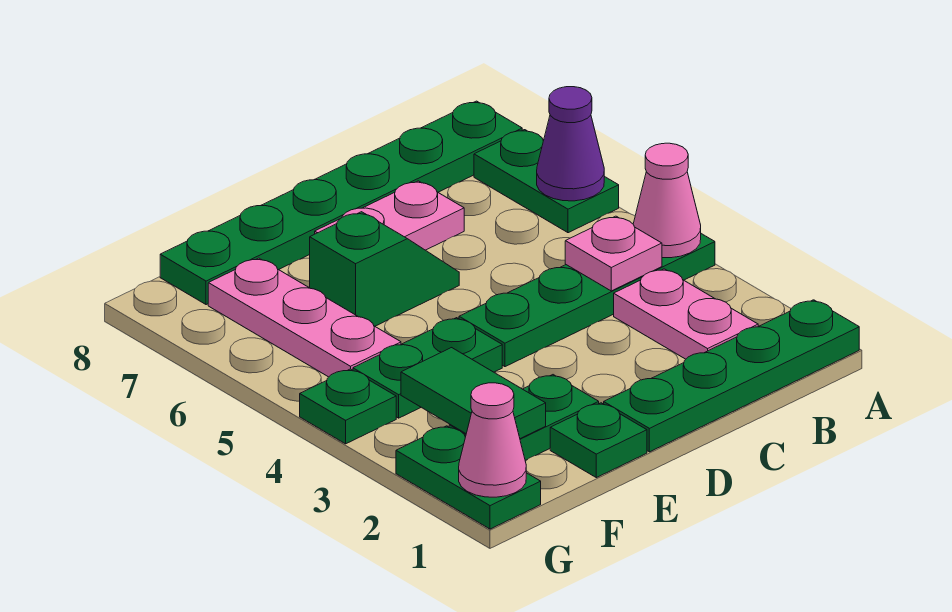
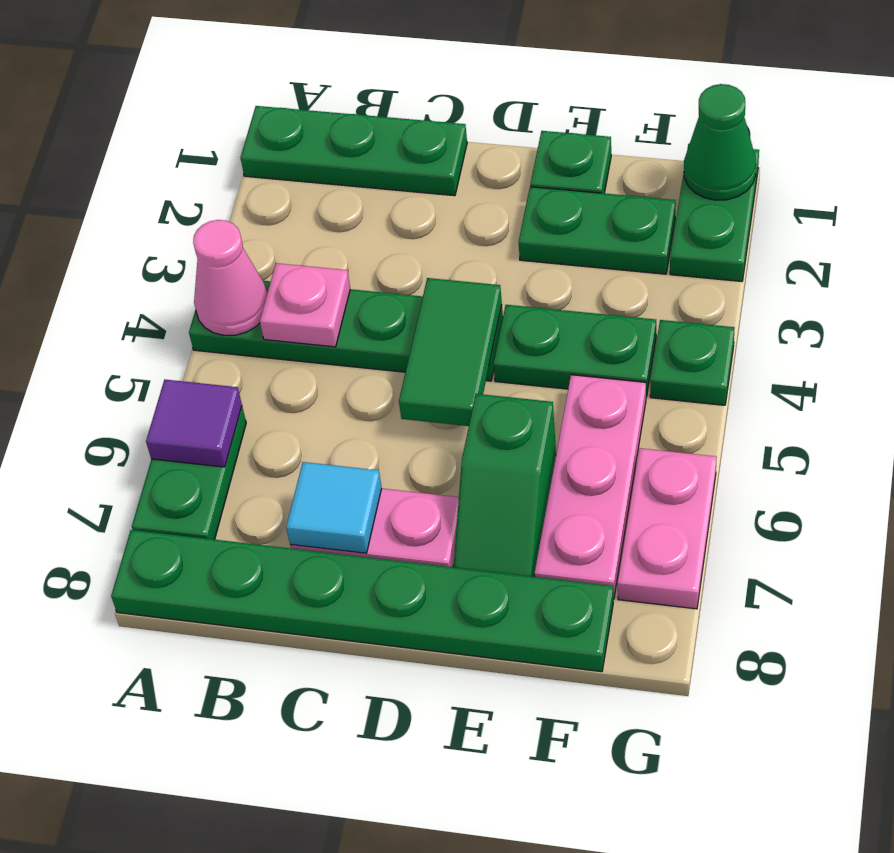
green 1x4 plate [604,300,859,452] -> green 1x3 plate [240,106,467,196]
purple 1x1 cone [537,87,604,201] -> purple 1x1 tile [146,380,242,467]
pink 1x2 plate [614,269,758,359] -> pink 1x2 plate moved to [618,448,717,609]
none -> cyan 1x1 tile [286,462,382,553]
green 1x2 slope [310,212,459,326] -> green 1x2 slope turned to [453,394,556,577]
green 1x2 tile [401,348,546,439] -> green 1x2 tile moved to [399,278,502,426]
pink 1x1 cone [459,383,526,497] -> green 1x1 cone [684,84,756,200]

